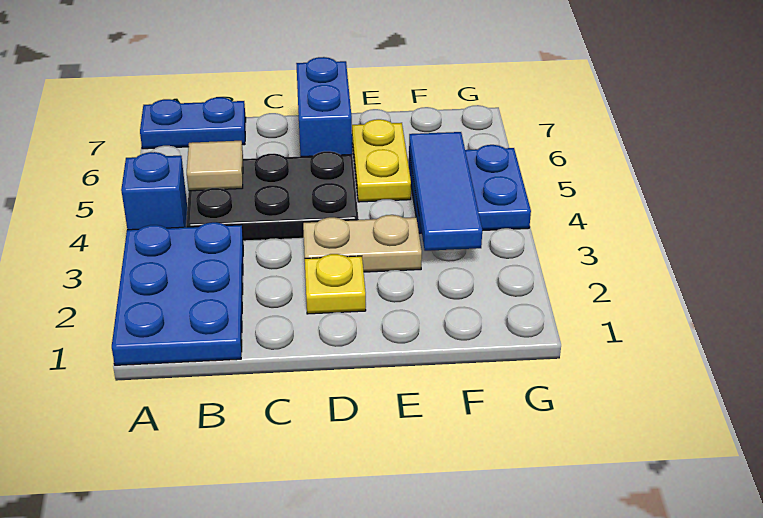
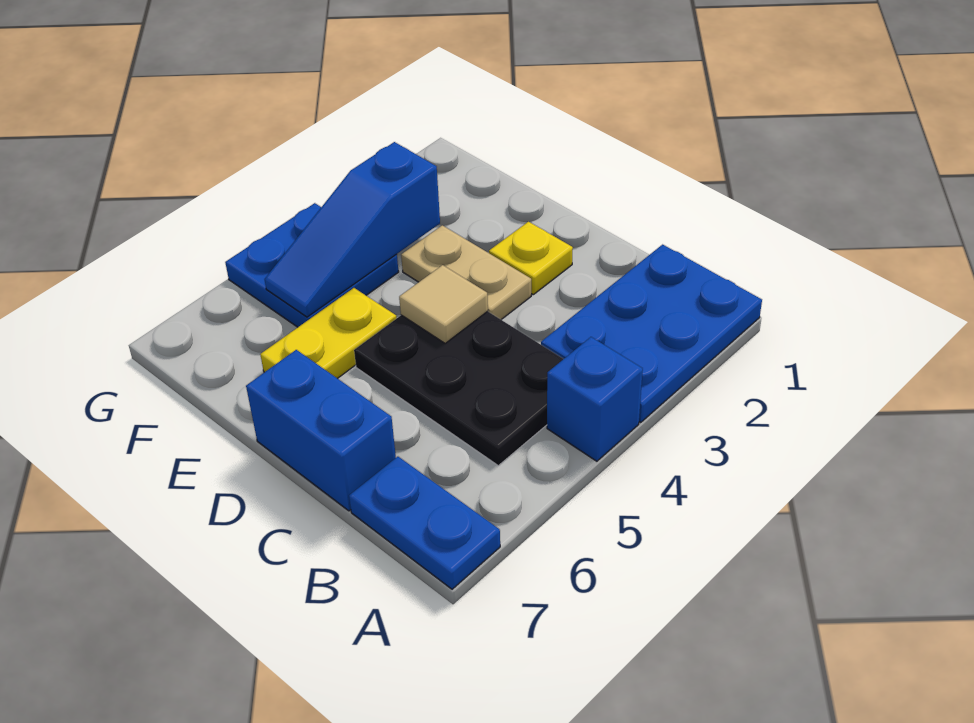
tan 1x1 tile [187,141,243,191] -> tan 1x1 tile moved to [399,265,488,343]
blue 1x2 brick [296,57,352,157] -> blue 1x2 brick turned to [246,350,396,511]
blue 1x3 tile [409,132,482,251] -> blue 1x3 slope [265,142,440,317]

